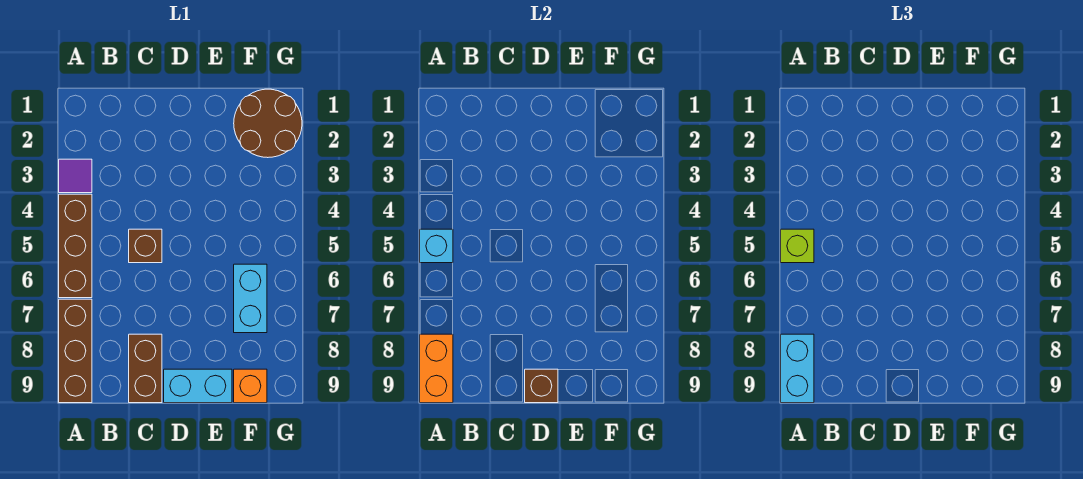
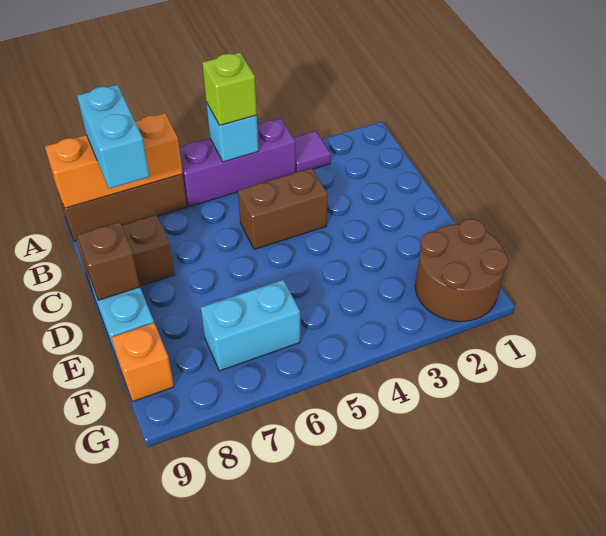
brown 1x3 brick [59,194,92,298] -> purple 1x3 brick [179,118,296,207]
orange 1x2 brick [420,334,453,403] -> orange 1x3 brick [45,113,183,208]
cyan 1x2 brick [781,334,814,403] -> cyan 1x2 brick turned to [77,85,150,189]
brown 1x1 brick [129,229,162,263] -> brown 1x2 brick [238,168,328,250]

